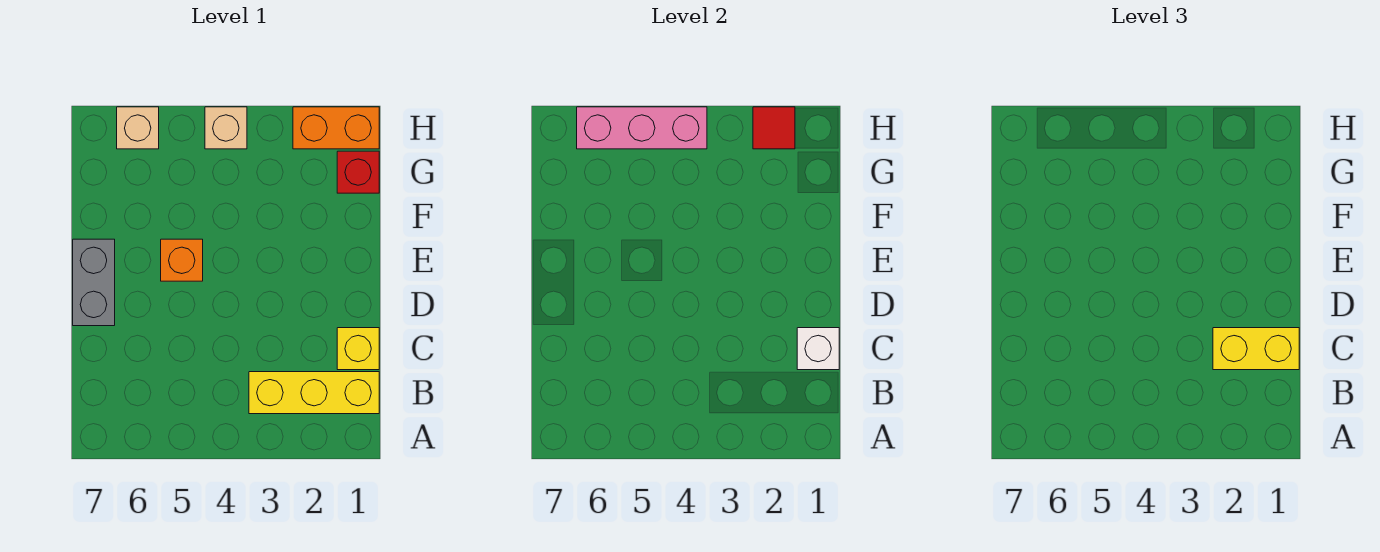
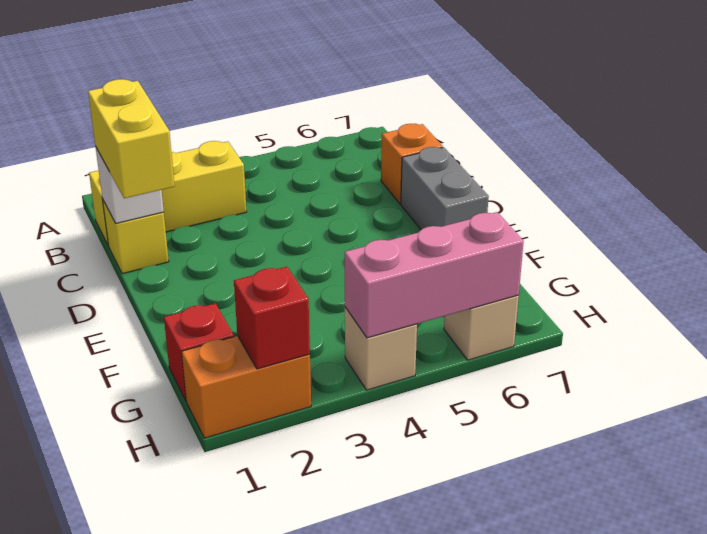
yellow 1x2 brick [1213,328,1299,370] -> yellow 1x2 brick turned to [88,79,175,198]
orange 1x1 brick [161,239,203,281] -> orange 1x1 brick moved to [381,124,443,204]
red 1x1 tile [753,107,795,149] -> red 1x1 brick [234,267,310,369]

